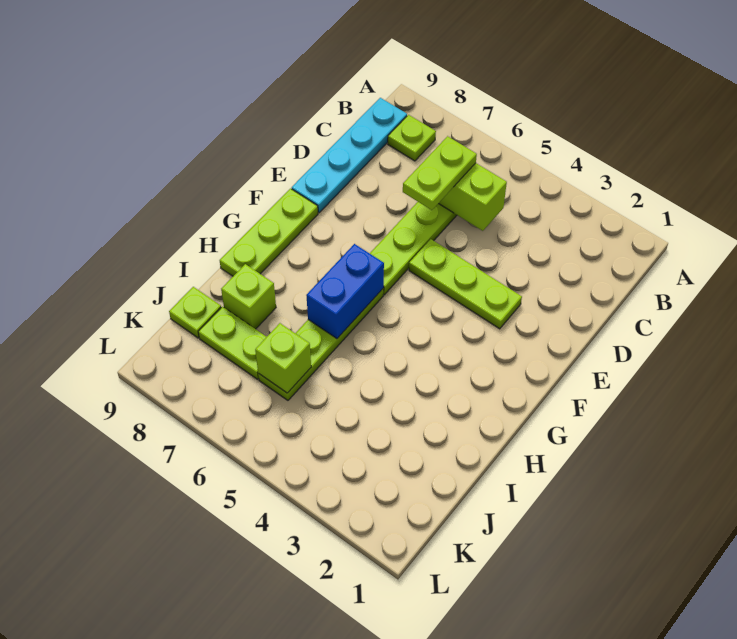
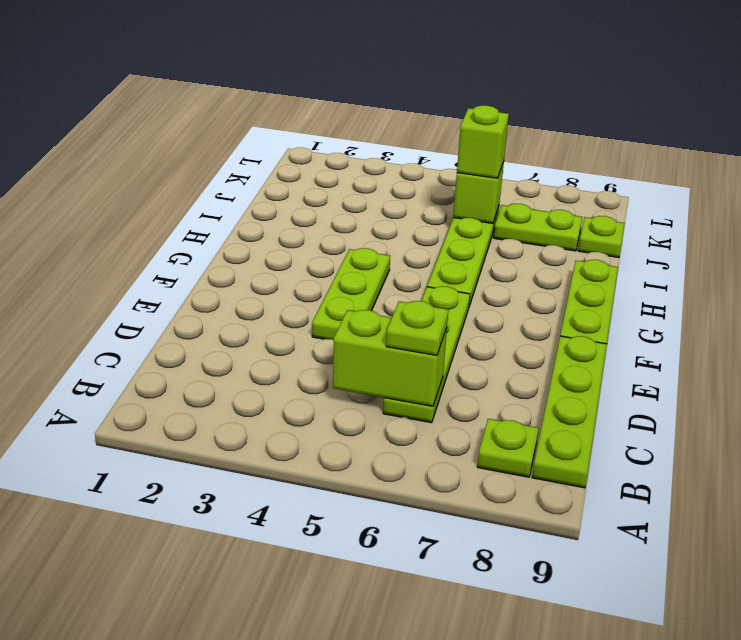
cyan 1x4 plate [292,98,407,213] -> lime 1x4 plate [532,336,607,488]
lime 1x2 plate [403,136,477,210] -> lime 1x1 plate [386,301,448,355]
lime 1x3 plate [409,239,522,329] -> lime 1x3 plate turned to [312,248,390,340]
blue 1x2 brick [306,244,384,339] -> none
lime 1x1 brick [221,264,276,329] -> lime 1x1 brick moved to [457,105,509,178]

